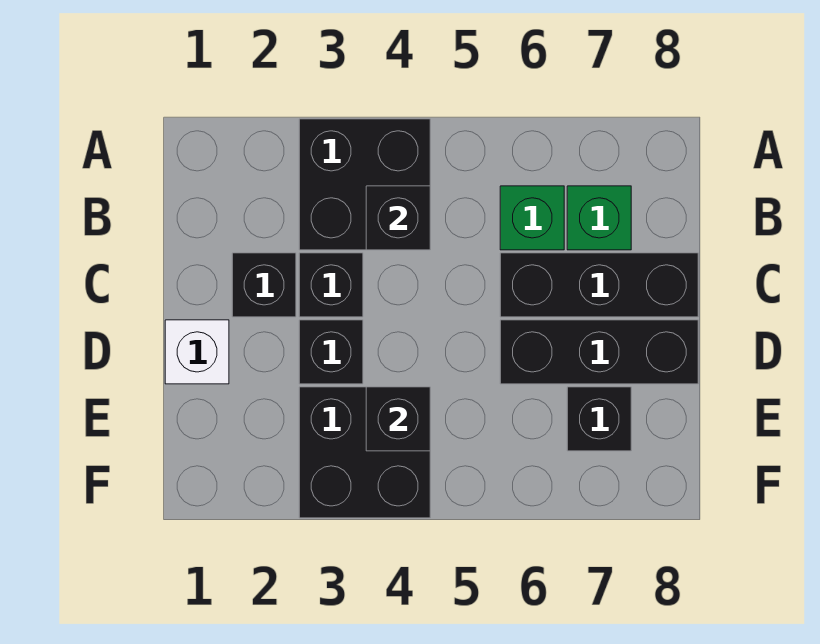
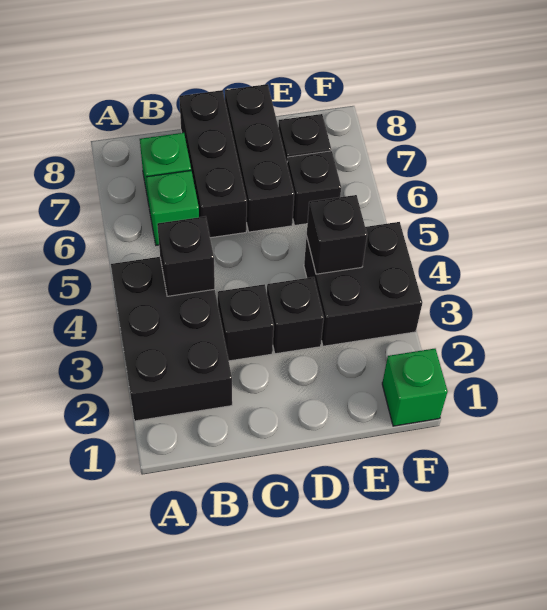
black 2x2 brick [299,119,430,250] -> black 2x3 brick [111,257,232,421]
black 1x1 brick [232,253,296,317] -> black 1x1 brick moved to [287,151,341,225]
white 1x1 brick [165,320,229,384] -> none
none -> green 1x1 brick [382,349,448,426]

